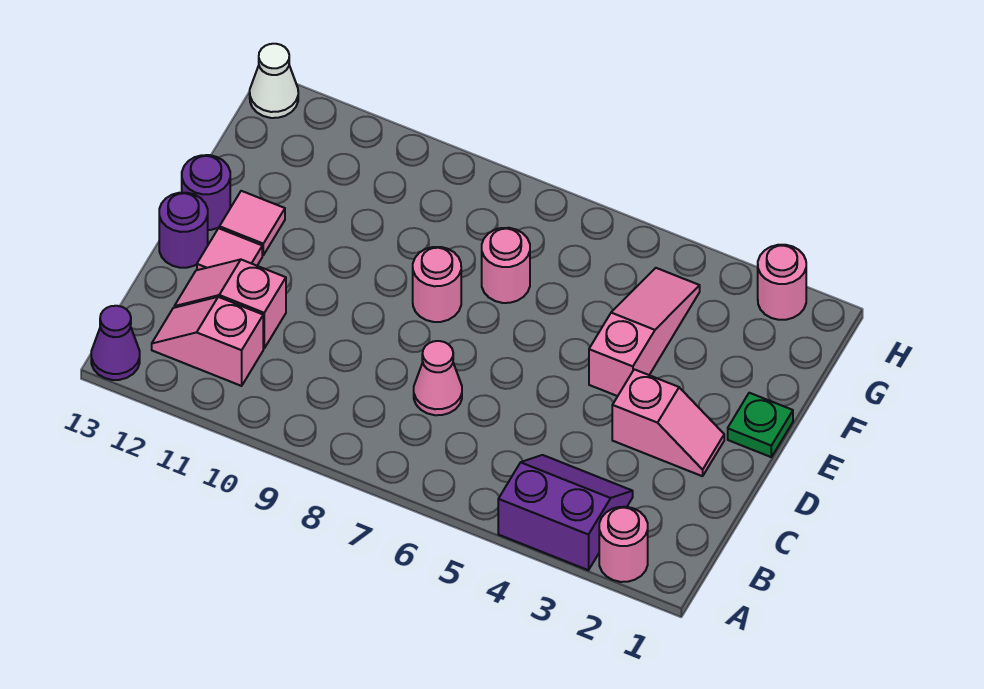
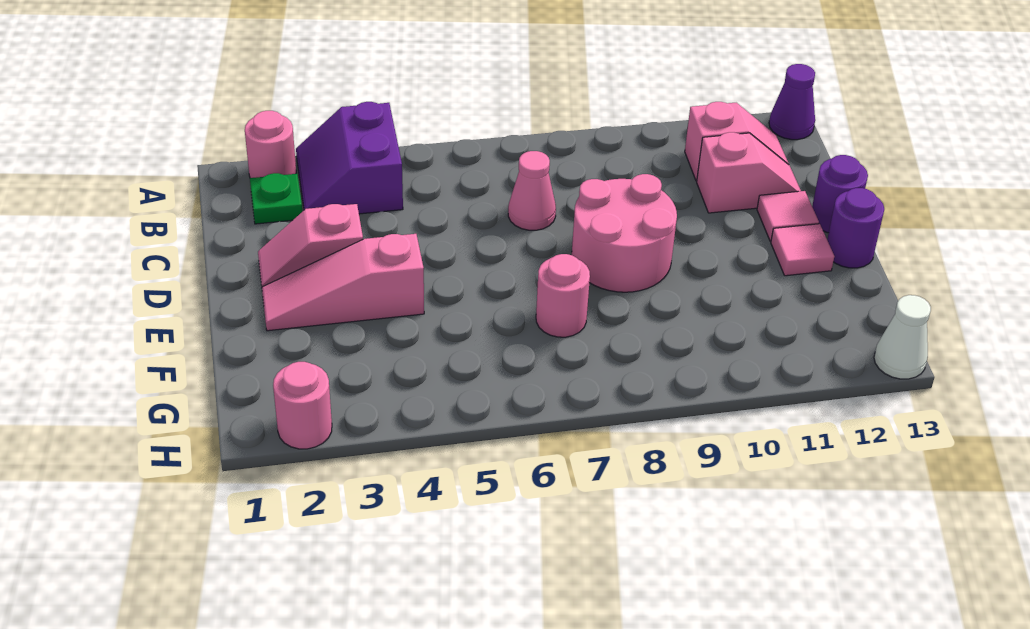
purple 2x2 slope [498,455,633,570] -> purple 2x2 slope turned to [296,102,403,214]
green 1x1 plate [728,393,793,457] -> green 1x1 plate moved to [250,173,302,224]
pink 1x3 slope [589,268,700,396] -> pink 1x3 slope turned to [262,234,424,331]
pink 1x1 round brick [413,247,461,322] -> pink 2x2 round brick [572,174,677,292]

